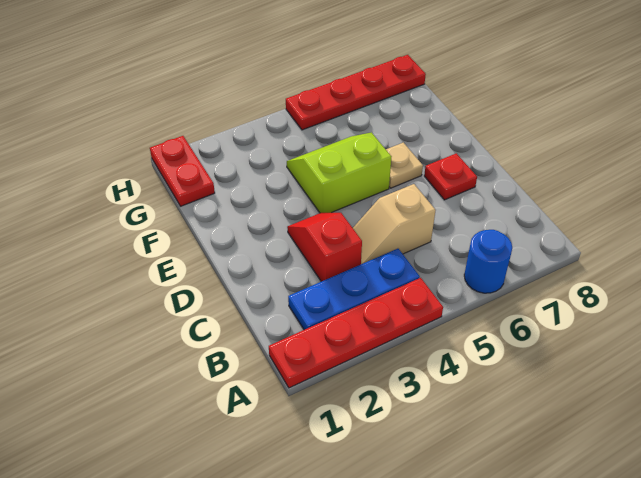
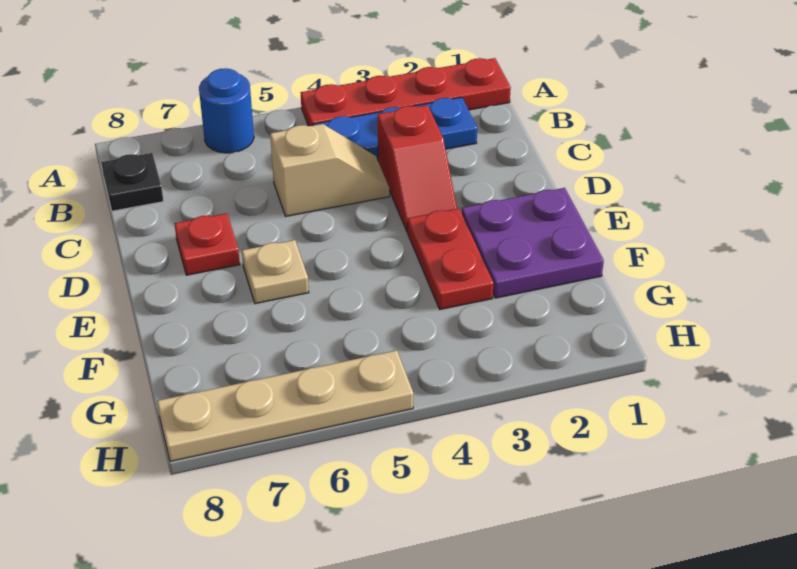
none -> black 1x1 plate [101,153,163,211]
none -> purple 2x2 plate [462,188,604,298]
lime 2x2 slope [287,132,391,213] -> none
red 1x2 plate [150,136,215,206] -> red 1x2 plate moved to [408,208,493,309]
red 1x4 plate [286,55,426,130] -> tan 1x4 plate [157,350,413,462]

